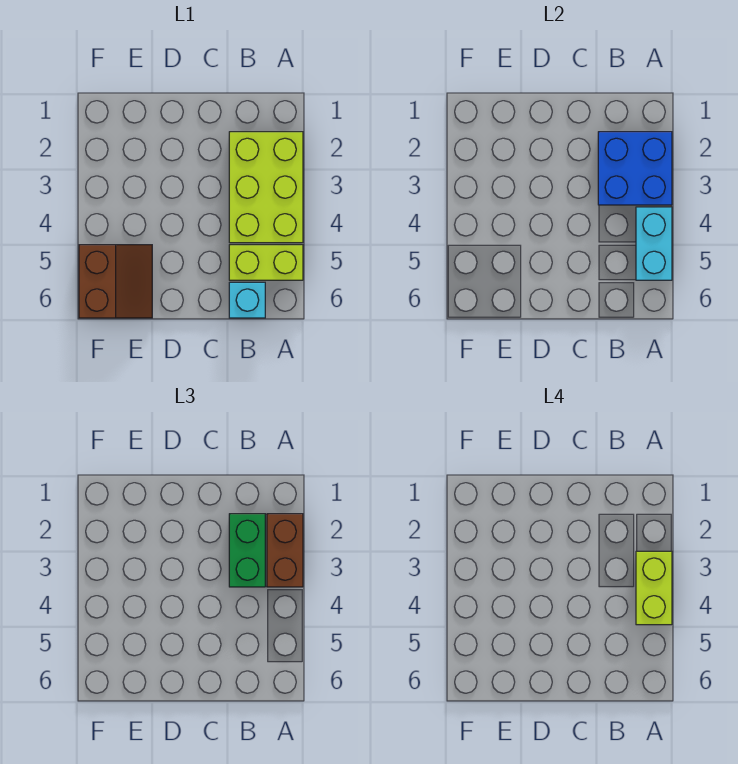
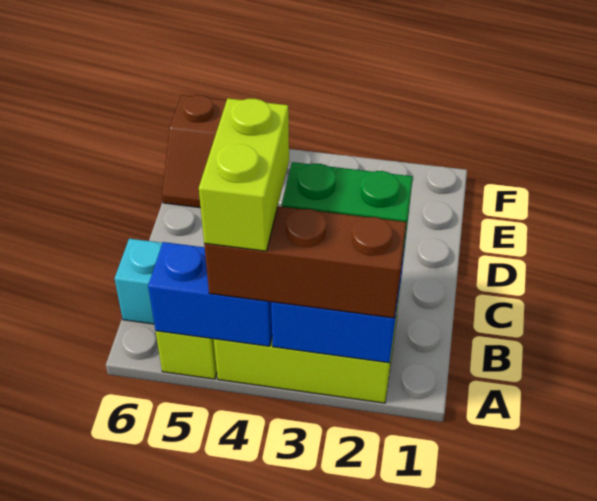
brown 1x2 brick [267,514,303,587] -> brown 1x3 brick [204,206,407,318]
lime 1x2 brick [636,551,672,625] -> lime 1x2 brick turned to [199,98,289,251]
cyan 1x2 brick [636,207,672,280] -> blue 1x2 brick [148,242,272,346]

